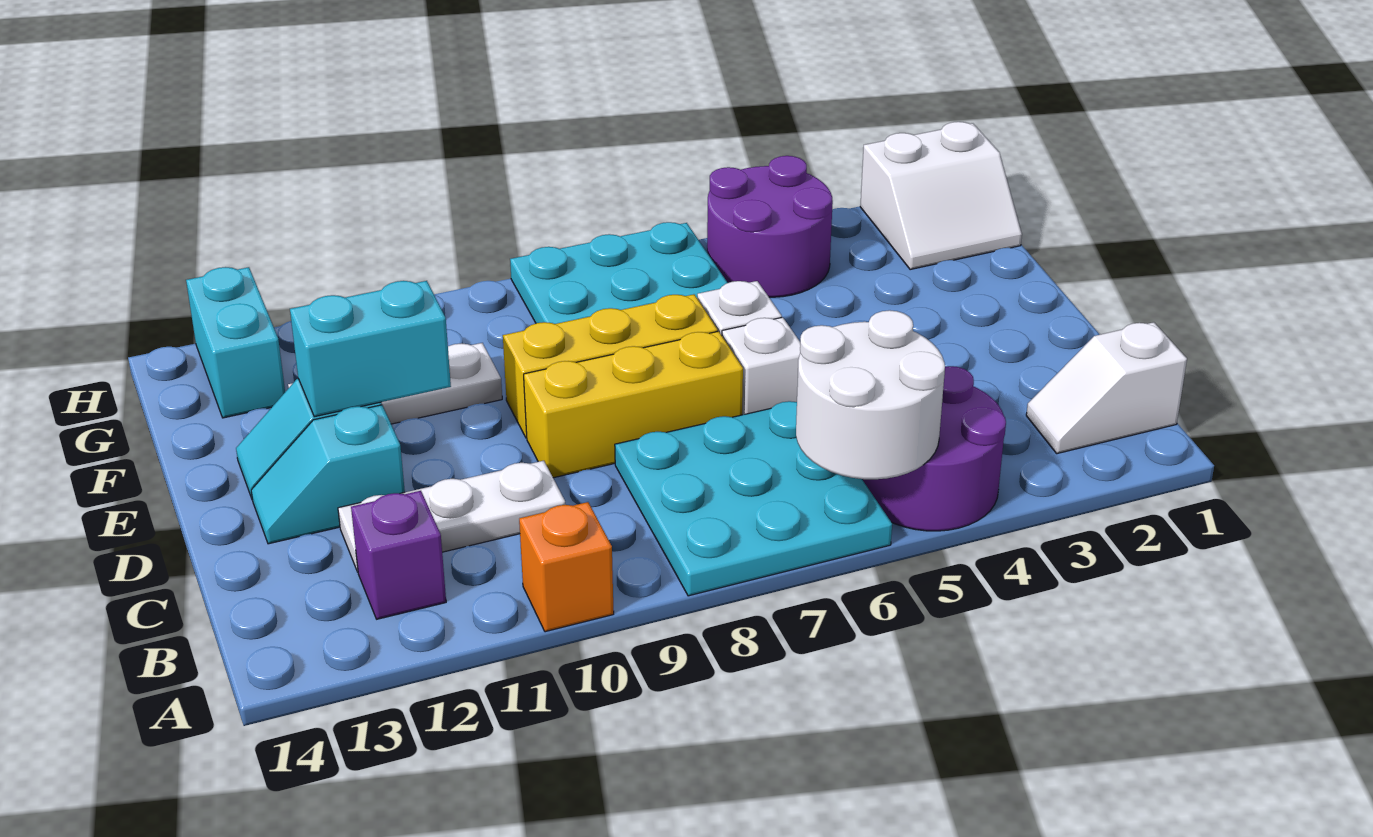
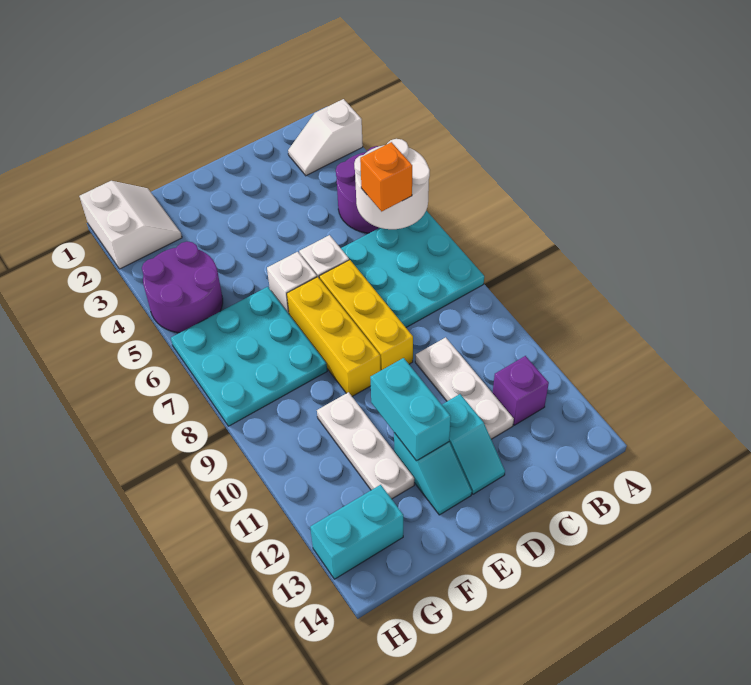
orange 1x1 brick [519,502,614,632] -> orange 1x1 brick moved to [360,142,412,211]
white 1x2 slope [1026,322,1187,454] -> white 1x2 slope turned to [288,99,363,176]

